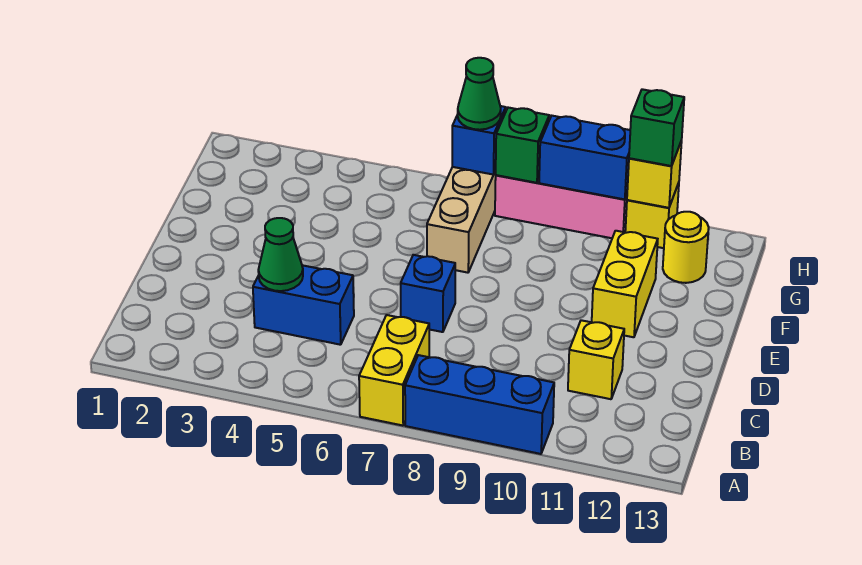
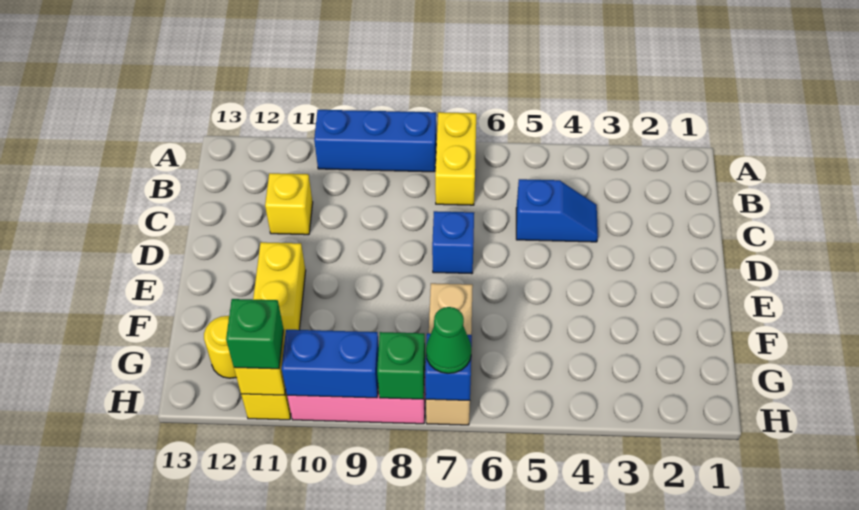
blue 1x2 brick [253,265,354,345] -> blue 1x2 slope [516,179,598,242]
green 1x1 cone [258,218,303,291] -> none

